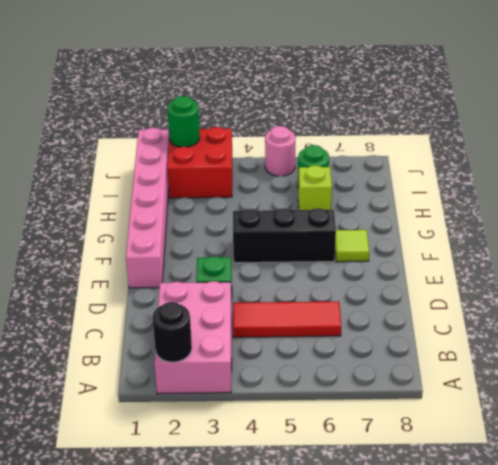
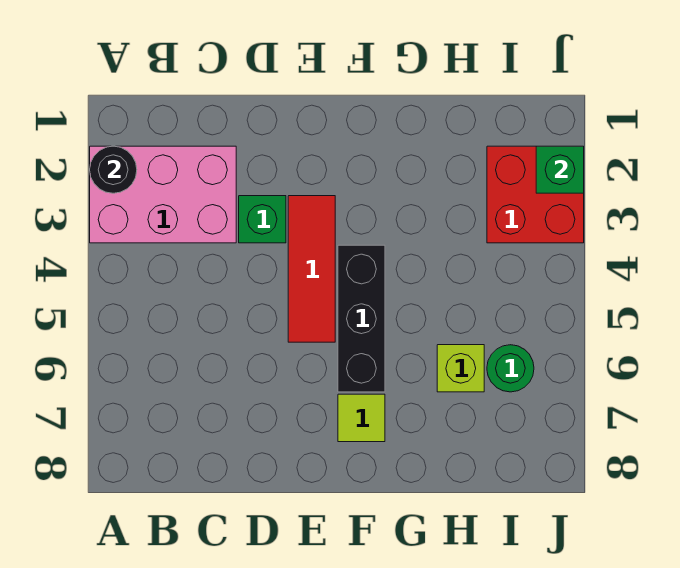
red 1x3 tile [233,302,341,337] -> red 1x3 tile moved to [288,196,335,342]
pink 1x6 brick [126,128,169,288] -> none
green 1x1 round brick [167,96,200,147] -> green 1x1 brick [536,146,584,193]
pink 1x1 round brick [265,126,296,176] -> none

